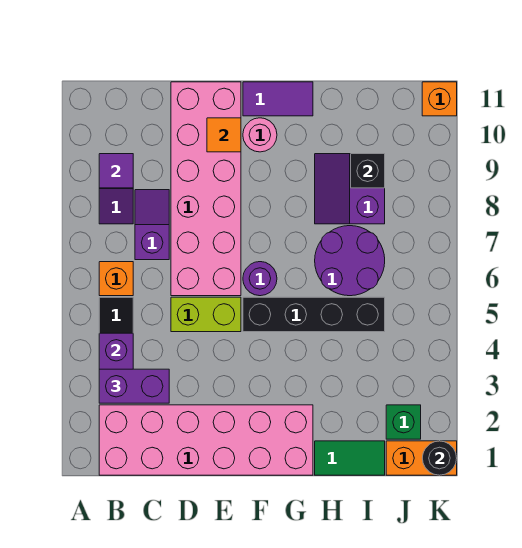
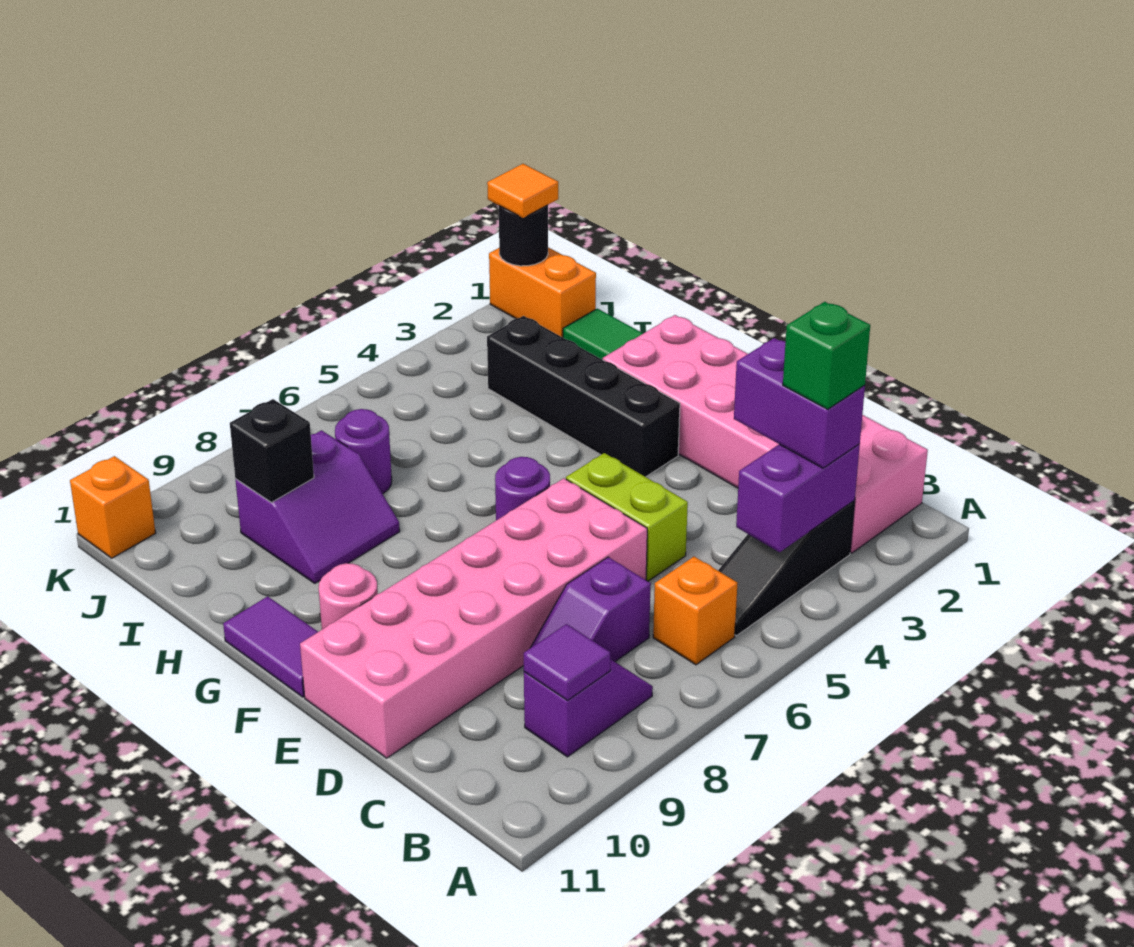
orange 1x1 tile [207,118,241,152] -> orange 1x1 tile moved to [487,164,558,218]
black 1x4 brick [243,297,385,332] -> black 1x4 brick moved to [487,316,680,477]
purple 2x2 round brick [315,226,385,296] -> purple 1x1 round brick [335,409,392,494]
green 1x1 brick [386,405,421,439] -> green 1x1 brick moved to [783,302,870,409]

